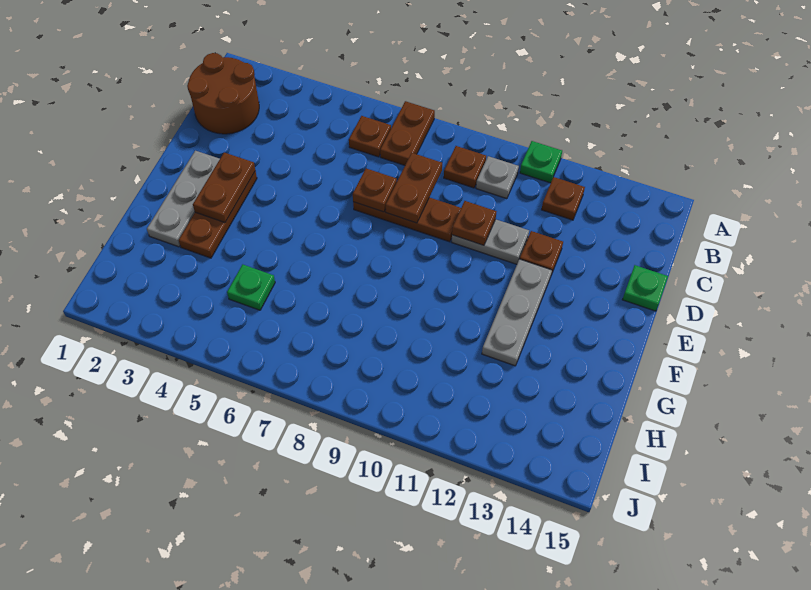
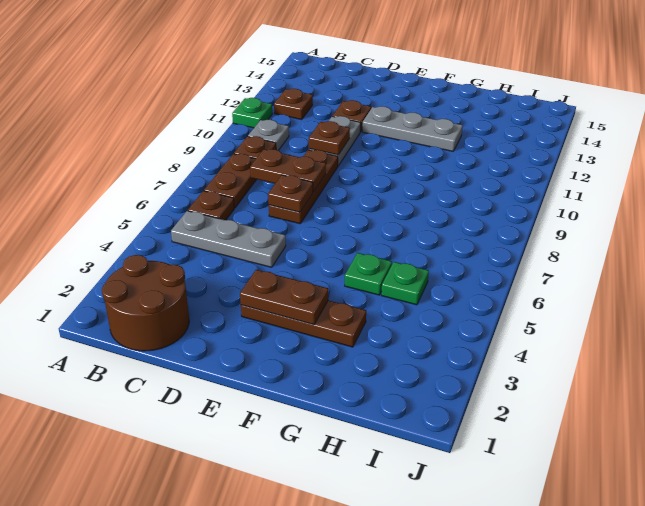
brown 1x2 plate [380,101,435,165] -> brown 1x2 plate turned to [204,154,257,208]
green 1x1 plate [622,265,668,311] -> green 1x1 plate moved to [345,253,392,295]
grey 1x3 plate [147,151,220,247] -> grey 1x3 plate moved to [171,211,286,267]

